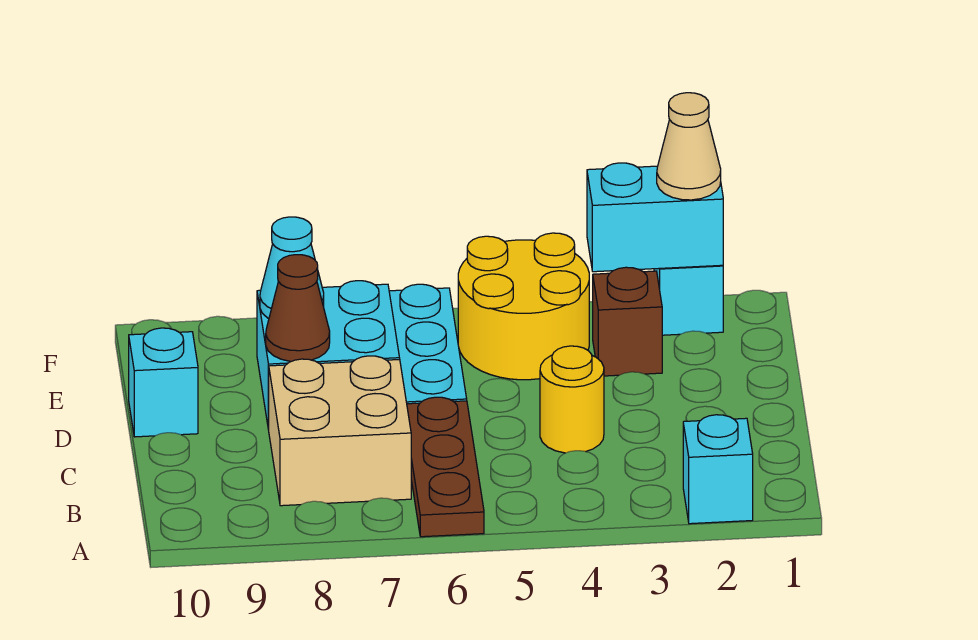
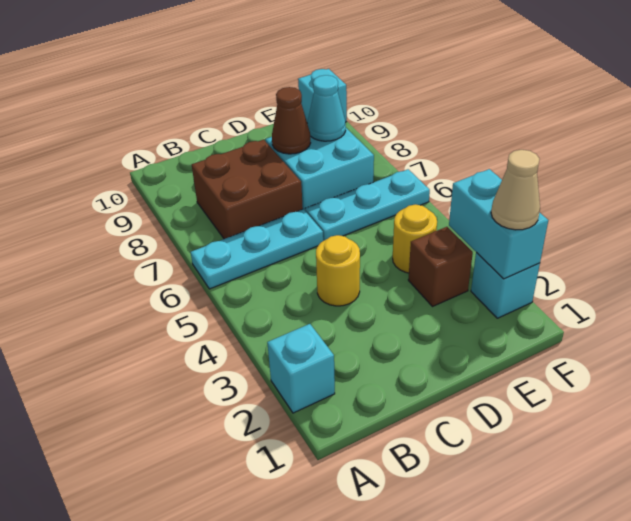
brown 1x3 plate [407,397,484,537] -> cyan 1x3 plate [191,209,323,289]
tan 2x2 brick [269,356,411,506] -> brown 2x2 brick [192,140,303,239]
cyan 1x1 brick [129,328,198,437] -> cyan 1x1 brick moved to [298,69,347,123]
yellow 2x2 round brick [458,233,589,380] -> yellow 1x1 round brick [393,204,437,273]

